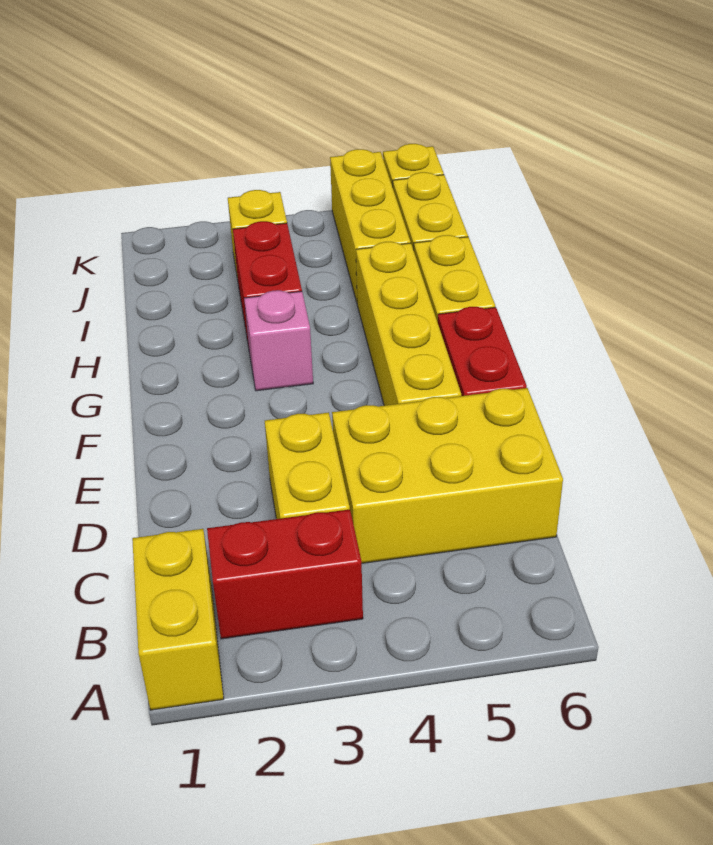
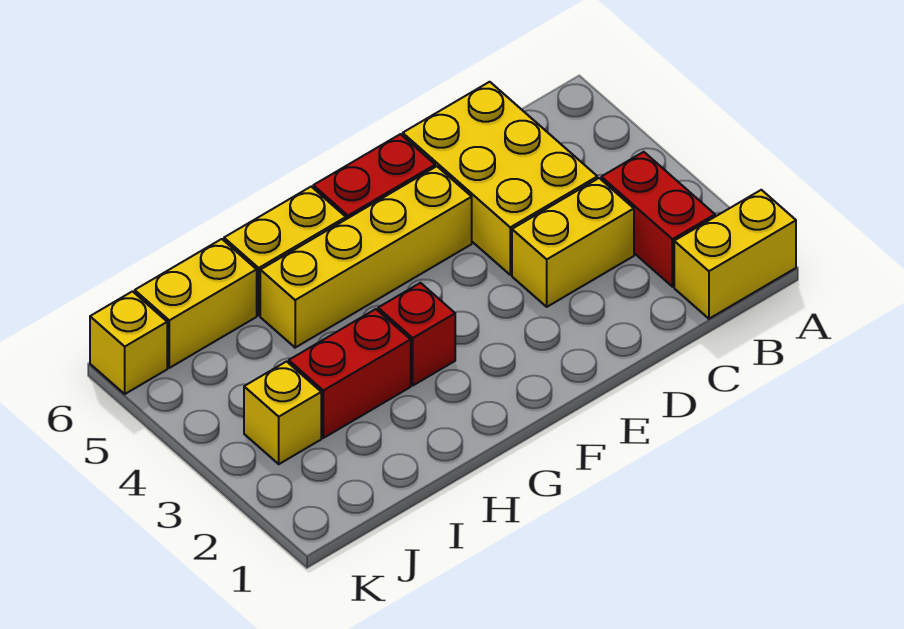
pink 1x1 brick [244,290,313,391] -> red 1x1 brick [378,283,455,385]
yellow 1x3 brick [330,149,411,302] -> none

